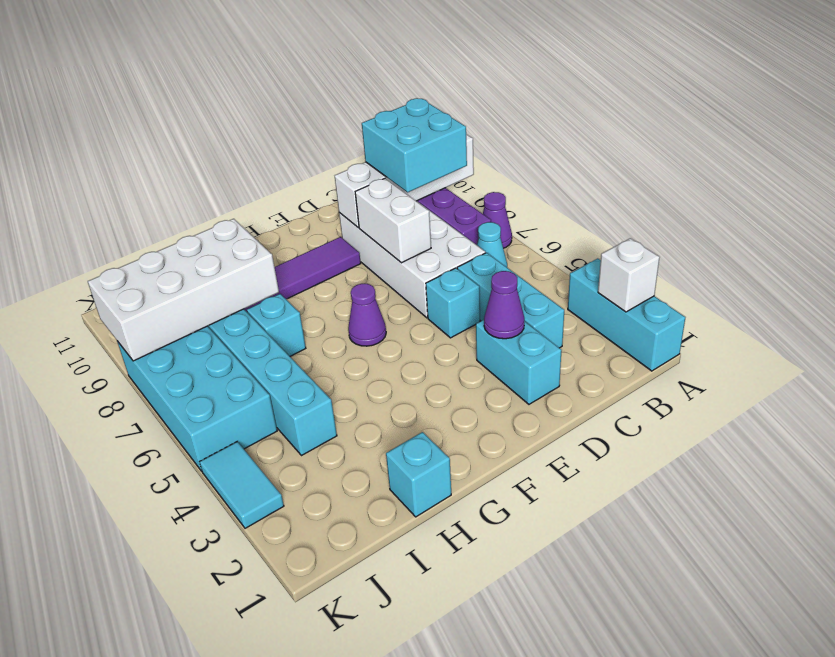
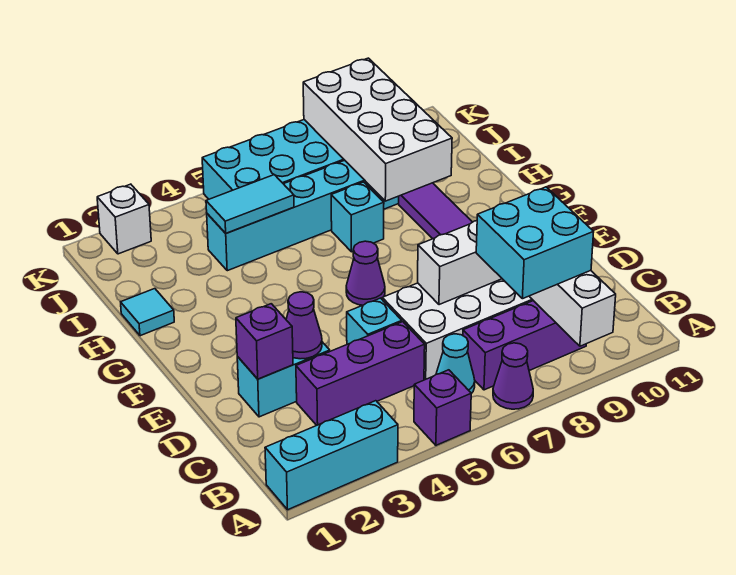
white 1x1 brick [598,238,660,312] -> white 1x1 brick moved to [97,184,151,254]
none -> purple 1x1 brick [414,370,471,445]
cyan 1x3 brick [457,253,564,348] -> purple 1x3 brick [296,322,425,425]
none -> purple 1x1 brick [236,304,293,379]
cyan 1x1 brick [386,432,451,517] -> cyan 1x1 tile [121,289,174,336]
cyan 1x2 tile [200,442,284,528] -> cyan 1x2 tile moved to [206,175,294,233]

